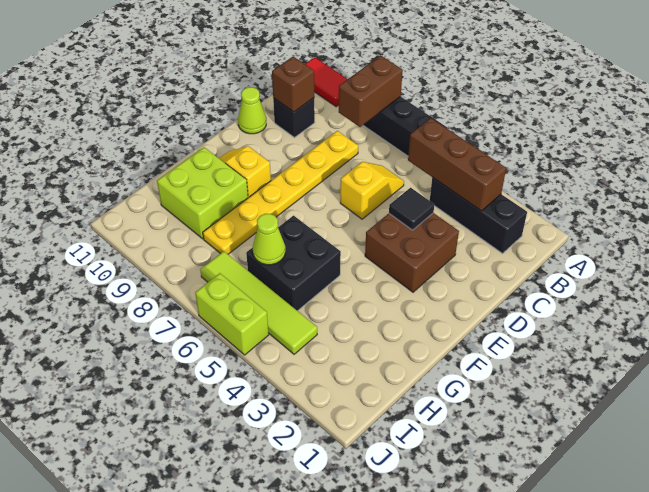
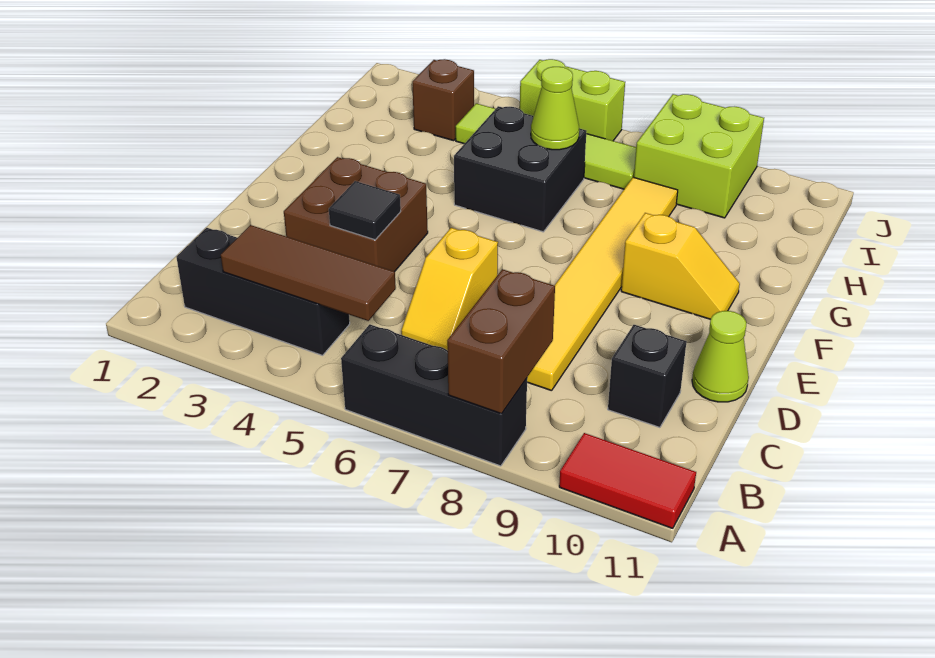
brown 1x3 brick [408,118,506,211] -> brown 1x3 tile [221,225,396,321]
yellow 1x6 plate [203,131,358,254] -> yellow 1x6 tile [527,177,678,391]
brown 1x1 brick [272,57,314,112] -> brown 1x1 brick moved to [412,59,474,141]
lime 2x2 brick [157,147,248,239] -> lime 2x2 brick moved to [634,94,764,218]

